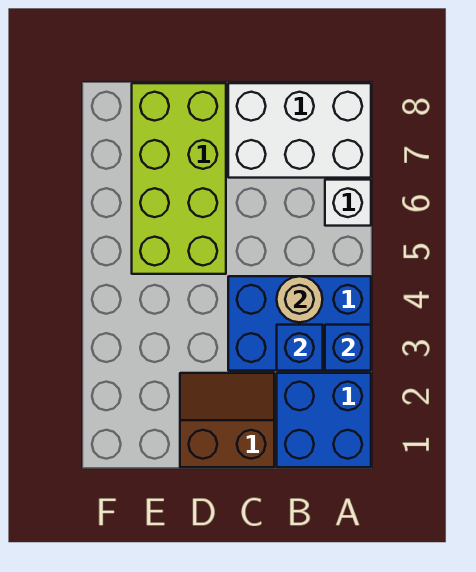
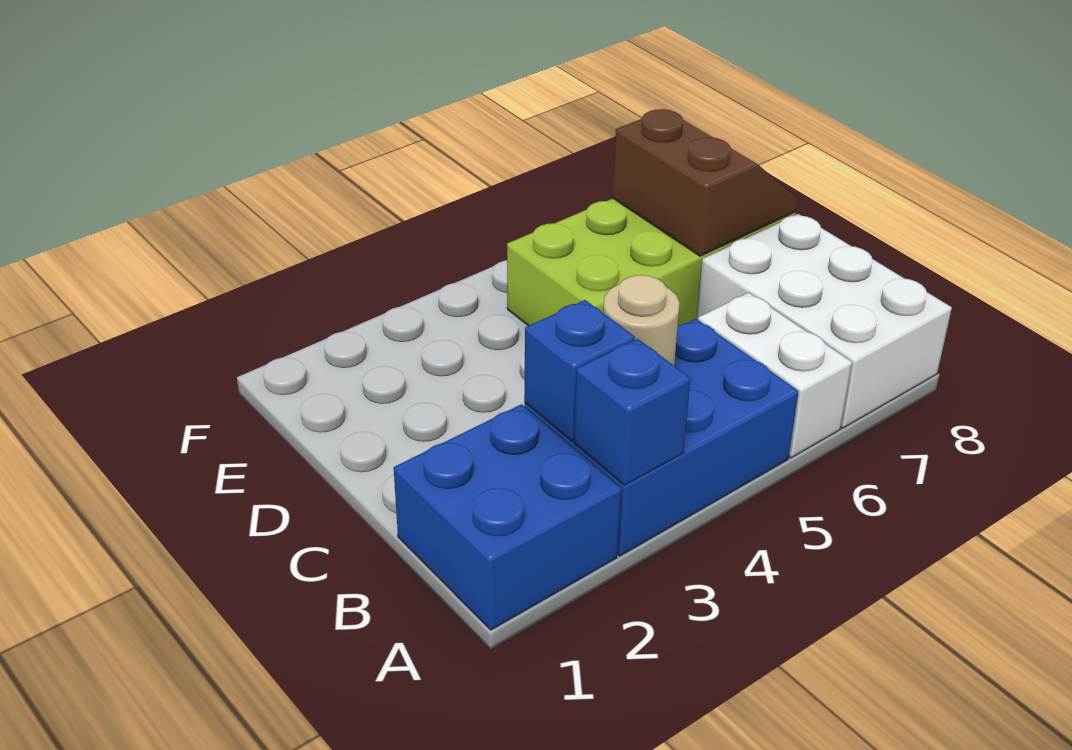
blue 2x3 brick [228,276,371,371] -> blue 2x3 brick turned to [524,319,799,556]
white 1x1 brick [325,180,371,226] -> white 1x2 brick [698,293,852,458]
brown 2x2 slope [180,373,274,467] -> brown 2x2 slope moved to [612,109,798,256]

